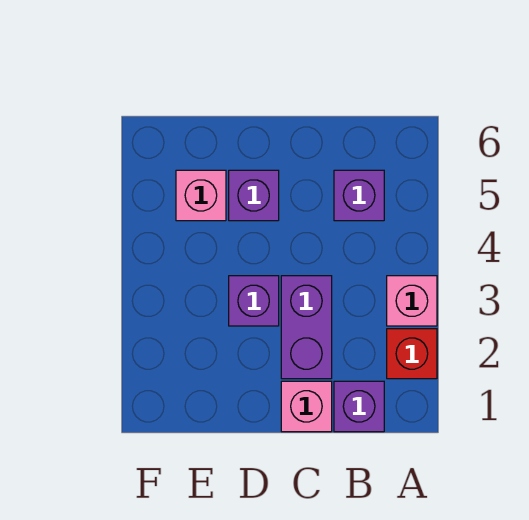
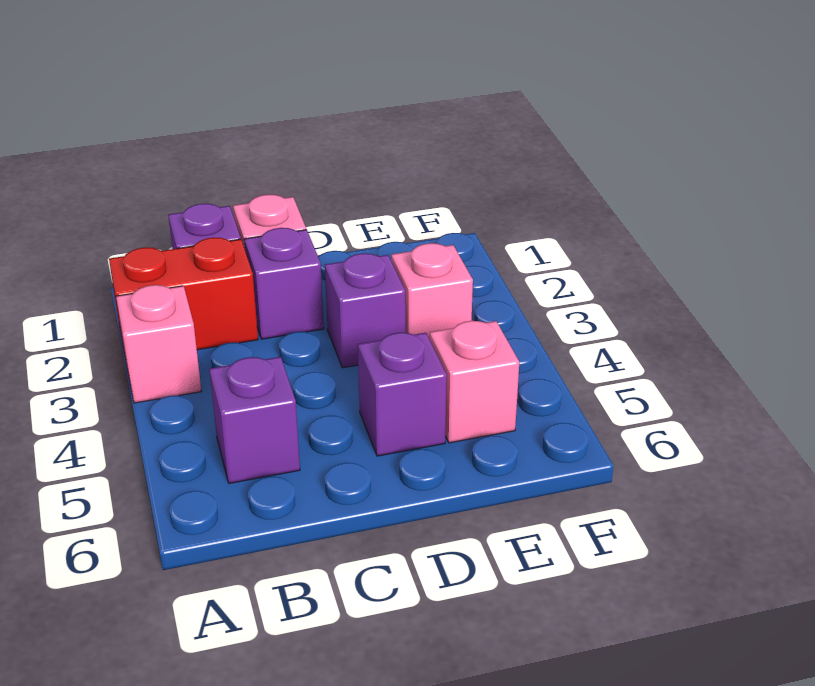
red 1x1 brick [387,329,437,379] -> red 1x2 brick [109,238,258,352]
purple 1x2 brick [281,276,332,379] -> purple 1x1 brick [244,228,324,339]
none -> pink 1x1 brick [391,243,473,339]

